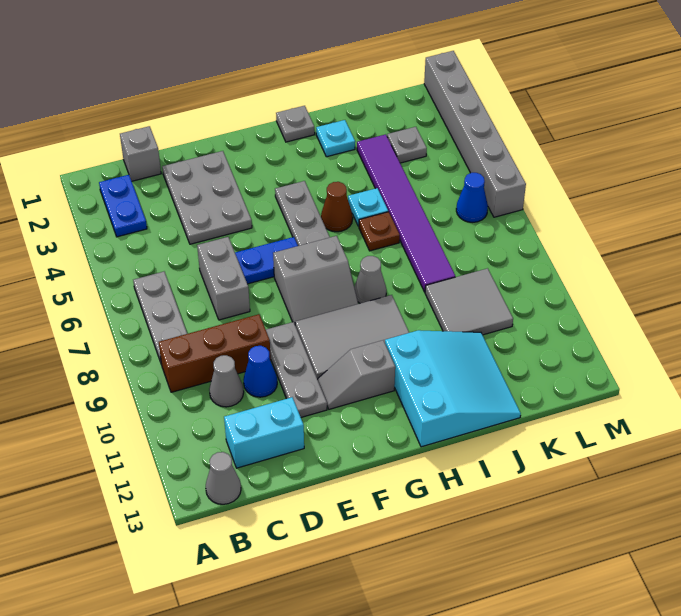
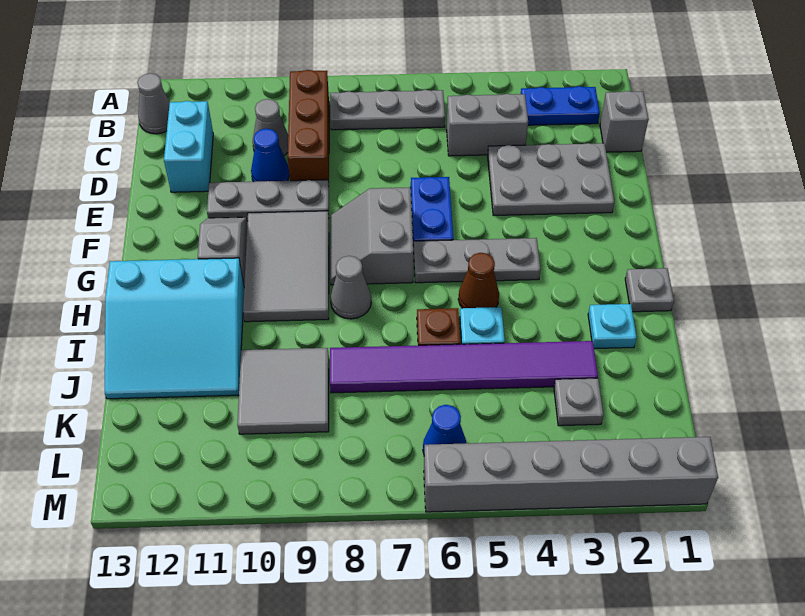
grey 1x2 brick [197,237,250,320] -> grey 1x2 brick moved to [447,94,528,156]

